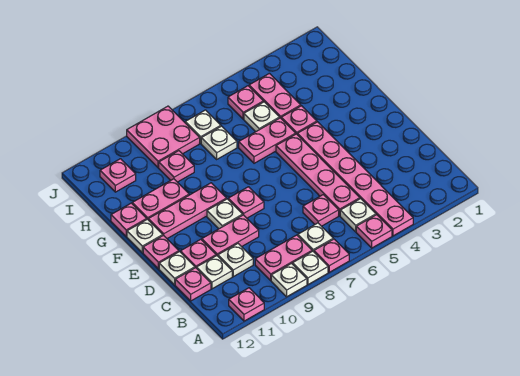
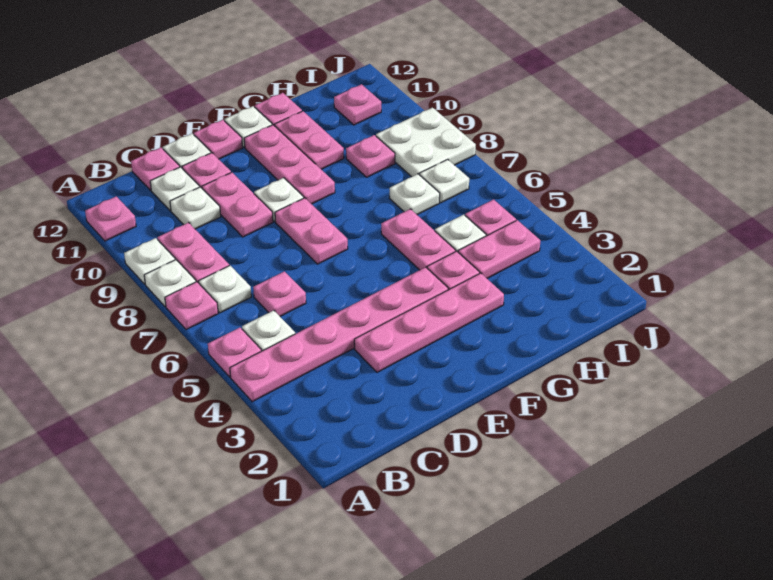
pink 1x4 plate [276,134,360,216] -> pink 1x4 plate moved to [354,273,504,372]
pink 1x1 plate [228,187,264,218] -> pink 1x2 plate [275,198,348,264]
pink 2x2 plate [127,106,200,168] -> white 2x2 plate [376,108,476,177]

